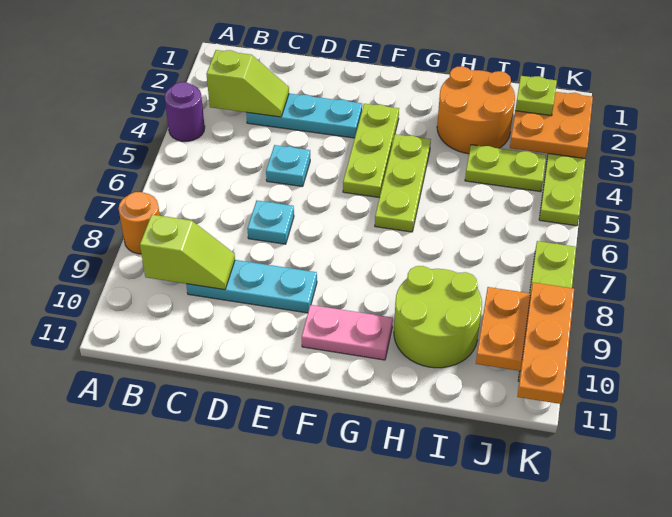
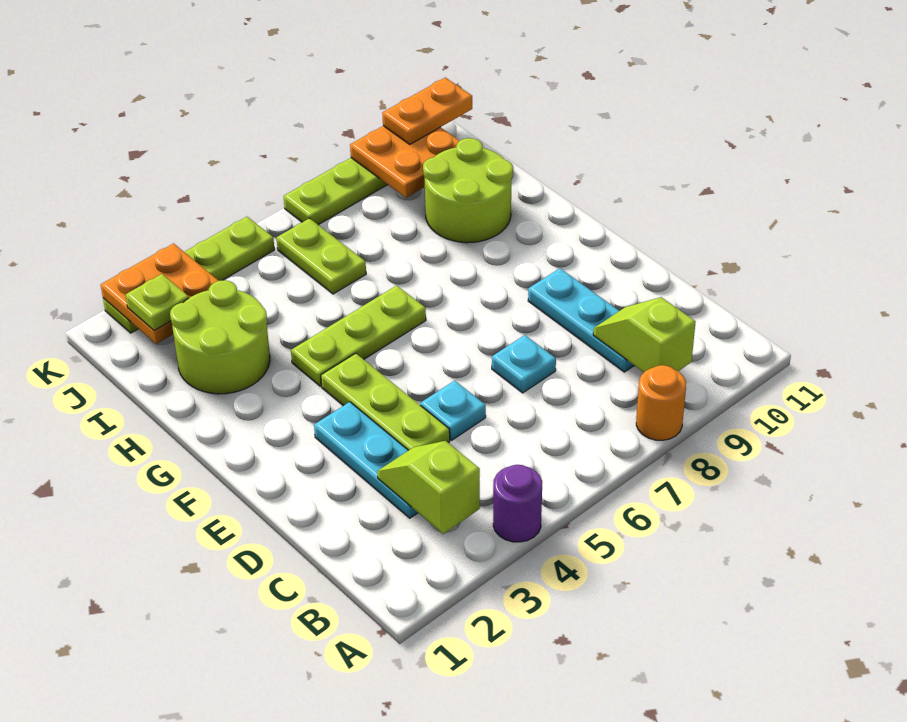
lime 1x3 plate [343,104,399,198] -> lime 1x3 plate turned to [321,353,450,450]
pink 1x2 plate [302,305,393,360] -> none
orange 2x2 round brick [437,66,515,154] -> lime 2x2 round brick [170,280,270,394]
lime 1x2 plate [465,145,546,192] -> lime 1x2 plate moved to [276,218,366,294]
orange 1x3 plate [517,283,574,404] -> orange 1x2 plate [382,78,472,144]

